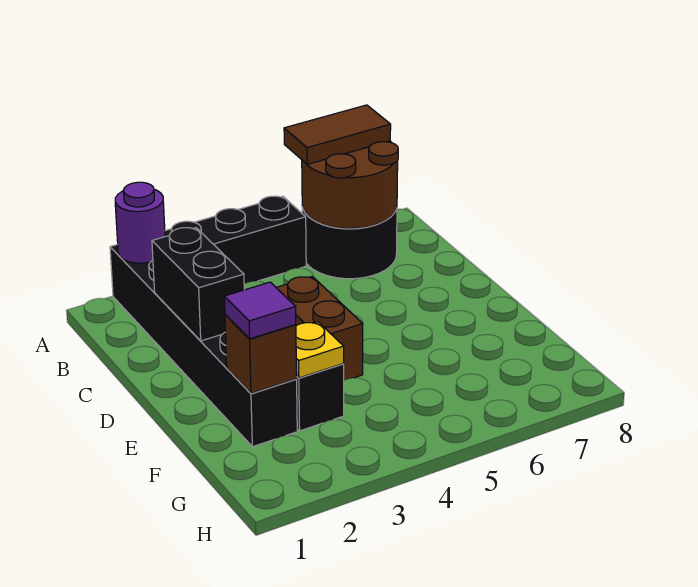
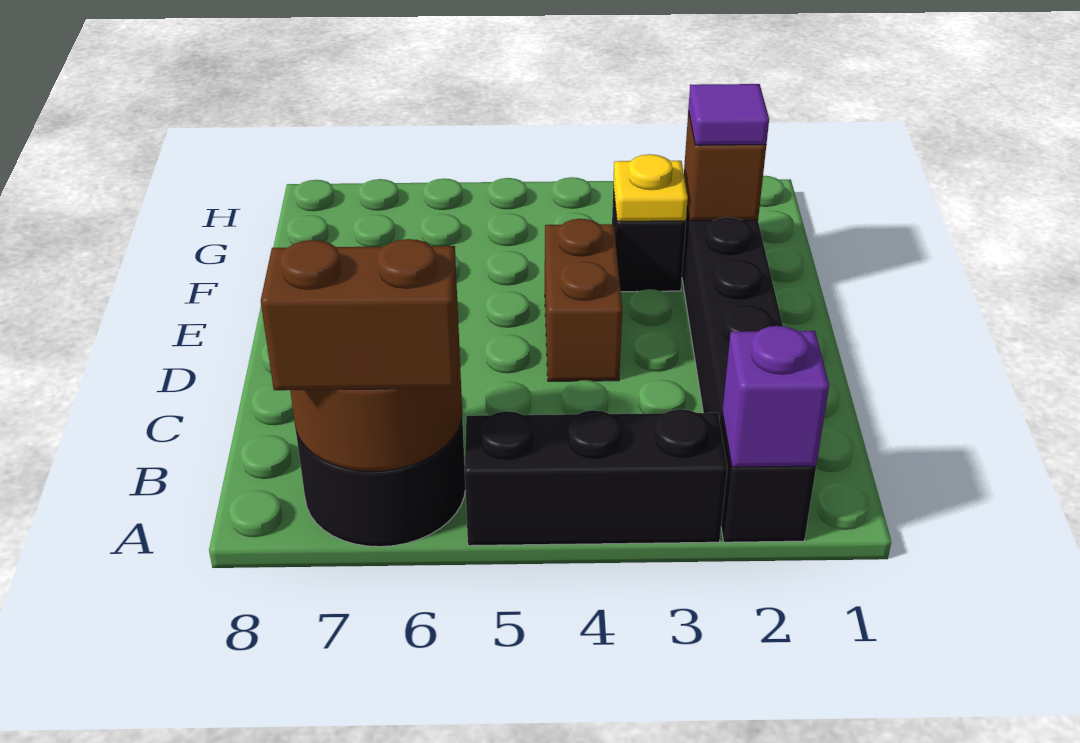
purple 1x1 round brick [115,182,165,263] -> purple 1x1 brick [722,326,829,467]
brown 1x2 tile [284,105,391,164] -> brown 1x2 brick [261,239,459,390]
black 1x2 brick [152,228,244,341] -> none

